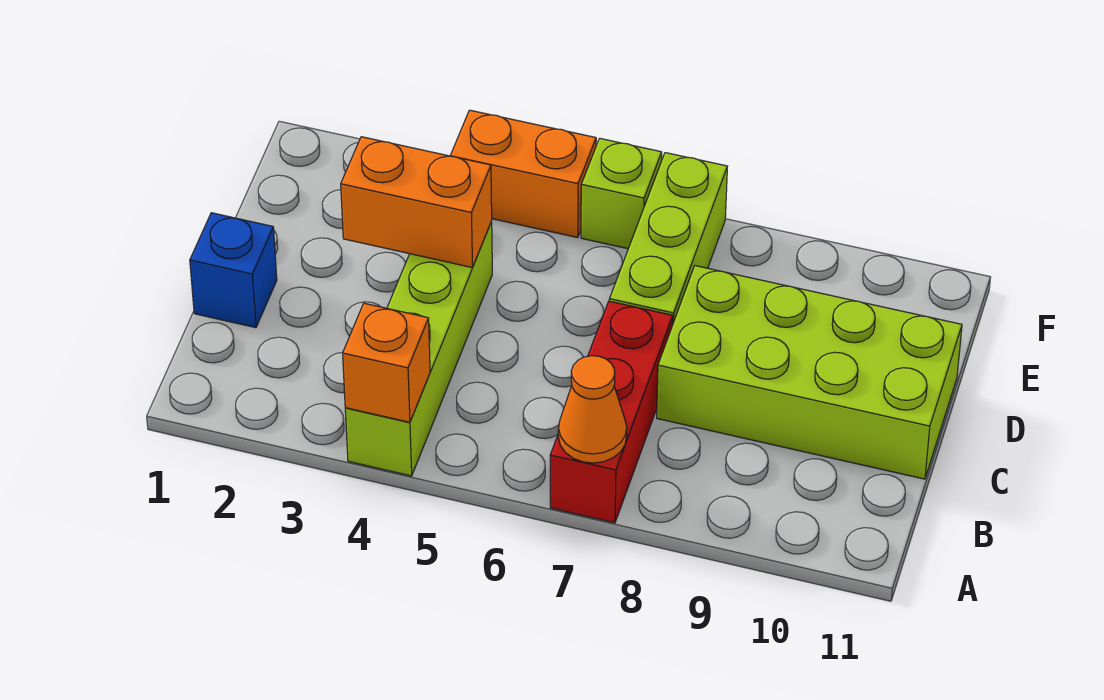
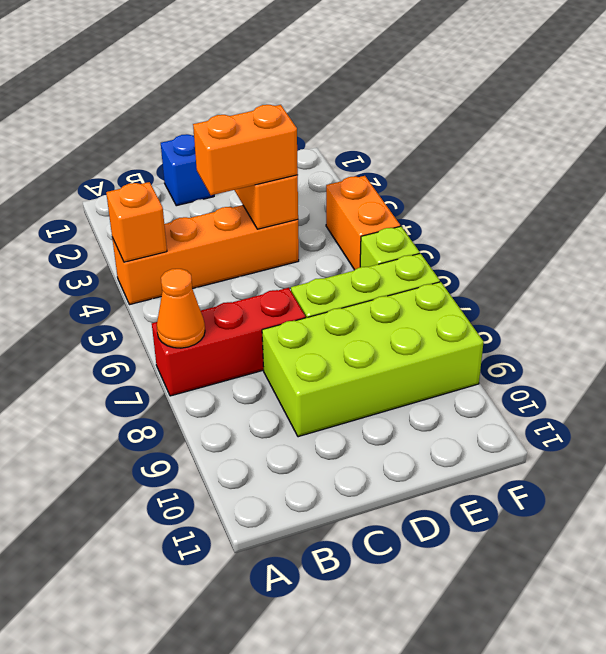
lime 1x4 brick [345,222,492,476] -> orange 1x4 brick [112,205,299,305]
none -> orange 1x2 brick [193,105,298,195]
lime 2x4 brick [657,266,962,479] -> lime 2x4 brick turned to [262,282,483,437]

